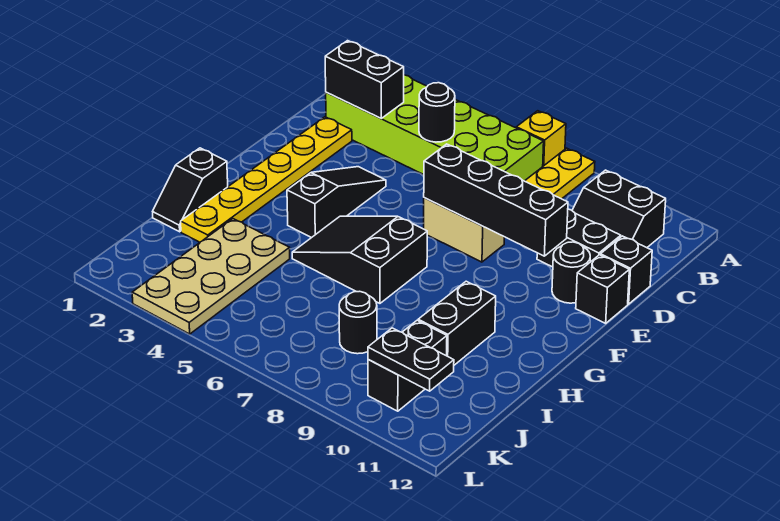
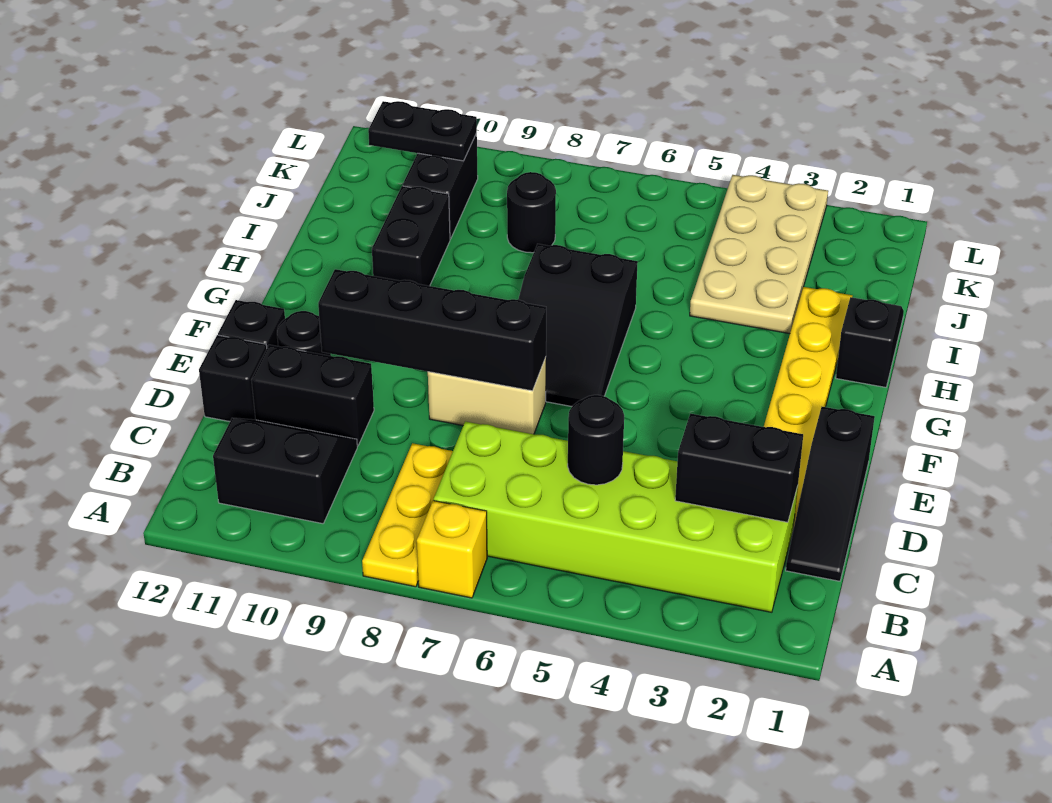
black 1x3 slope [287,167,386,238] -> black 1x3 slope moved to [786,407,875,581]
black 2x3 slope [292,216,427,303] -> black 2x3 slope turned to [518,244,638,406]

